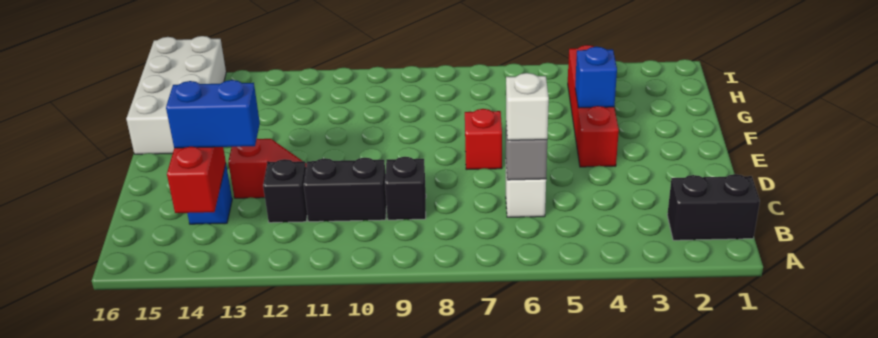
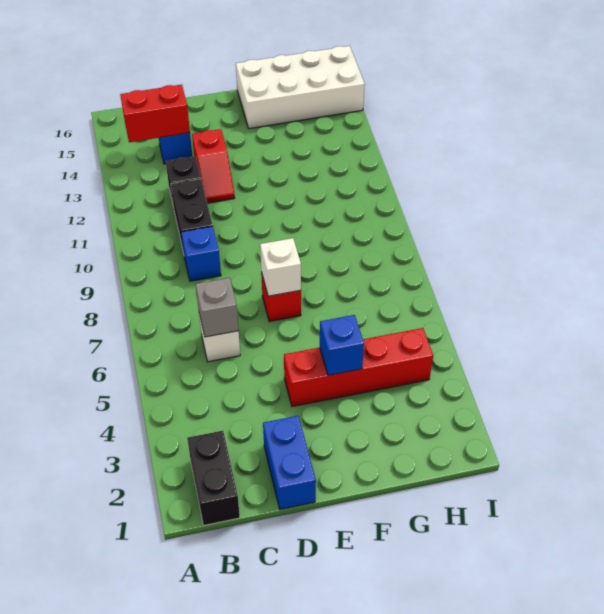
white 1x1 brick [506,73,549,140] -> white 1x1 brick moved to [260,238,301,296]
black 1x1 brick [385,157,426,220] -> blue 1x1 brick [181,226,221,281]
blue 1x2 brick [166,80,260,148] -> blue 1x2 brick moved to [263,416,316,510]

